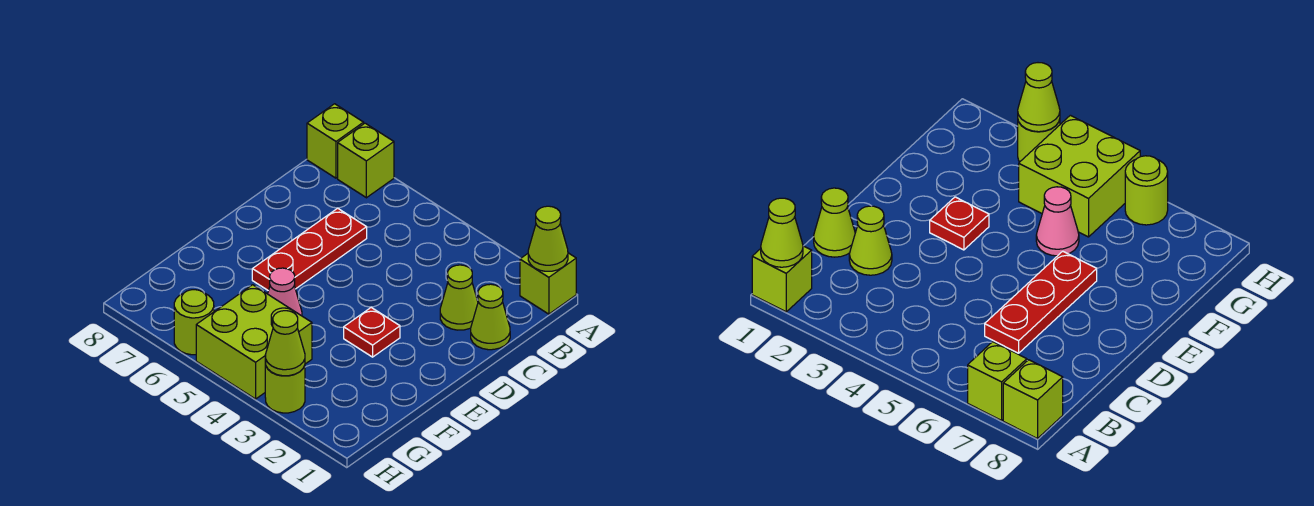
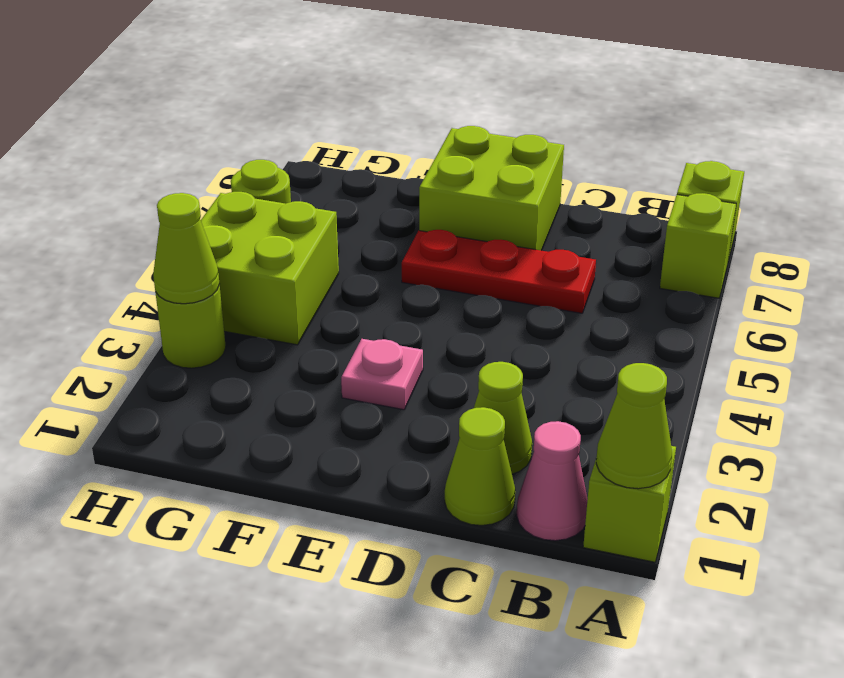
none -> lime 2x2 brick [419,126,564,251]
red 1x1 plate [344,308,400,357] -> pink 1x1 plate [341,339,423,410]
pink 1x1 cone [268,268,302,316] -> pink 1x1 cone moved to [517,421,588,541]

